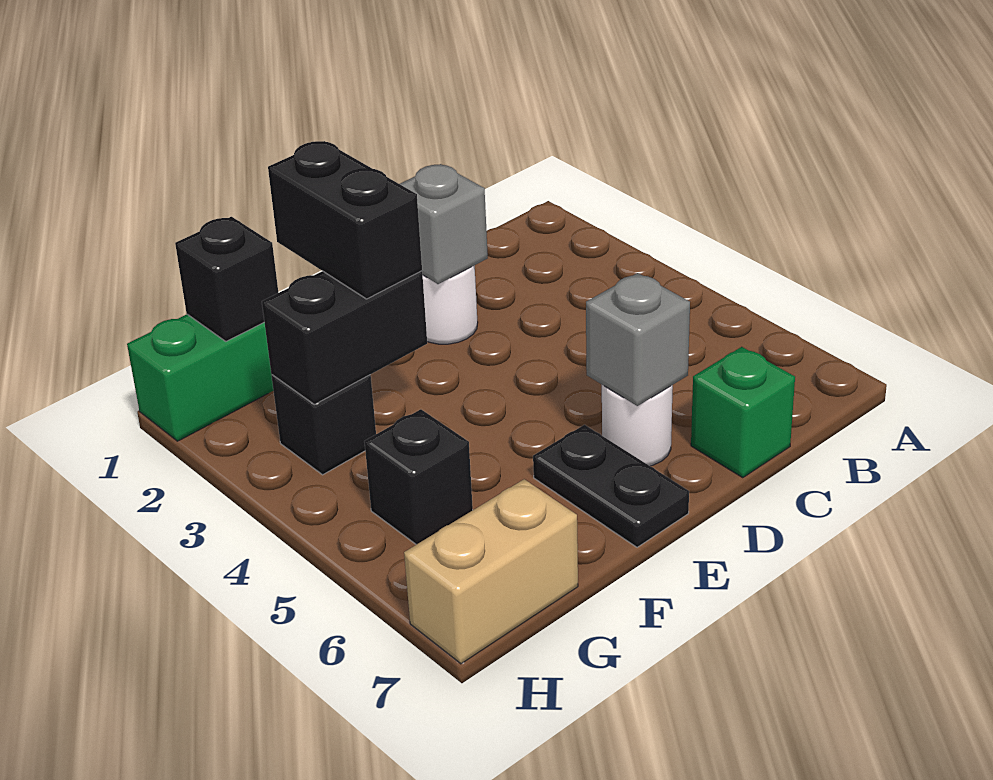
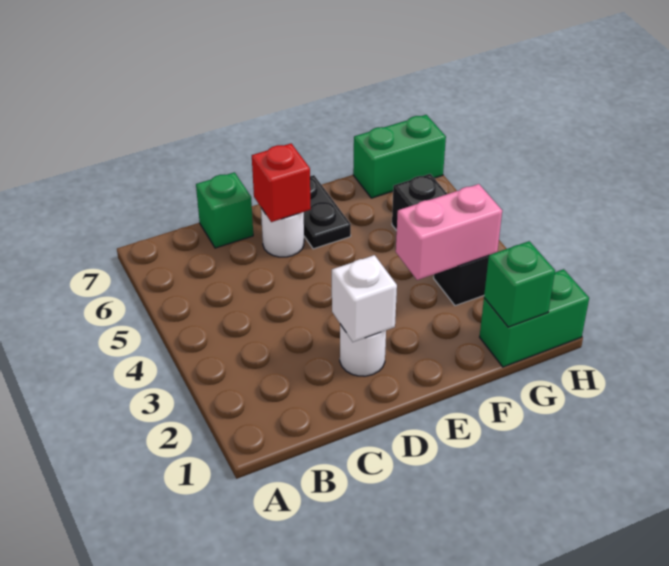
grey 1x1 brick [400,164,488,284] -> white 1x1 brick [332,255,397,342]
grey 1x1 brick [586,273,690,406] -> red 1x1 brick [252,143,311,222]
black 1x2 brick [268,141,422,299] -> none
black 1x2 brick [262,271,427,405] -> pink 1x2 brick [396,184,502,280]
black 1x1 brick [175,217,278,341] -> green 1x1 brick [484,241,555,327]
tan 1x2 brick [404,479,578,664] -> green 1x2 brick [353,115,446,198]

